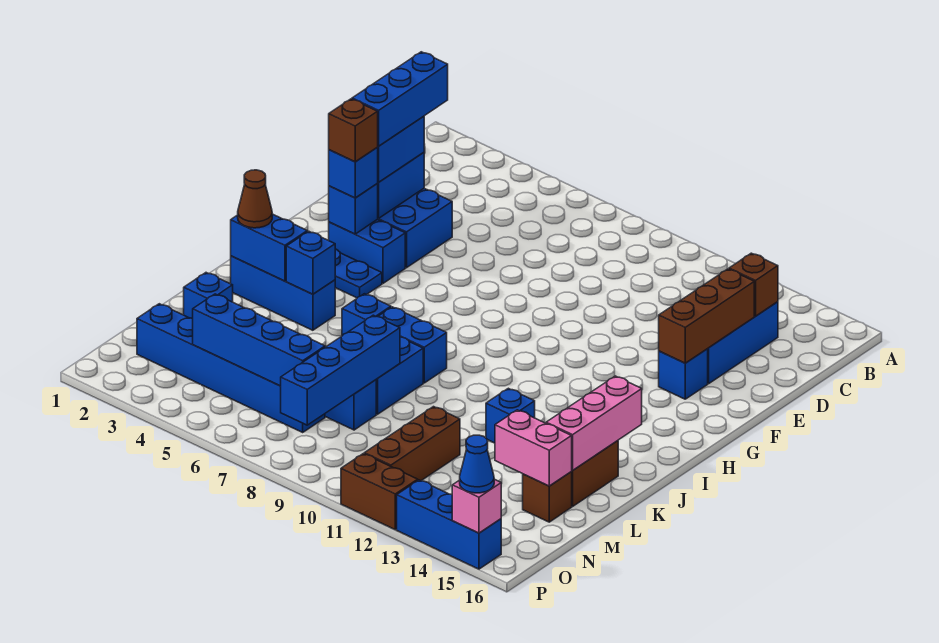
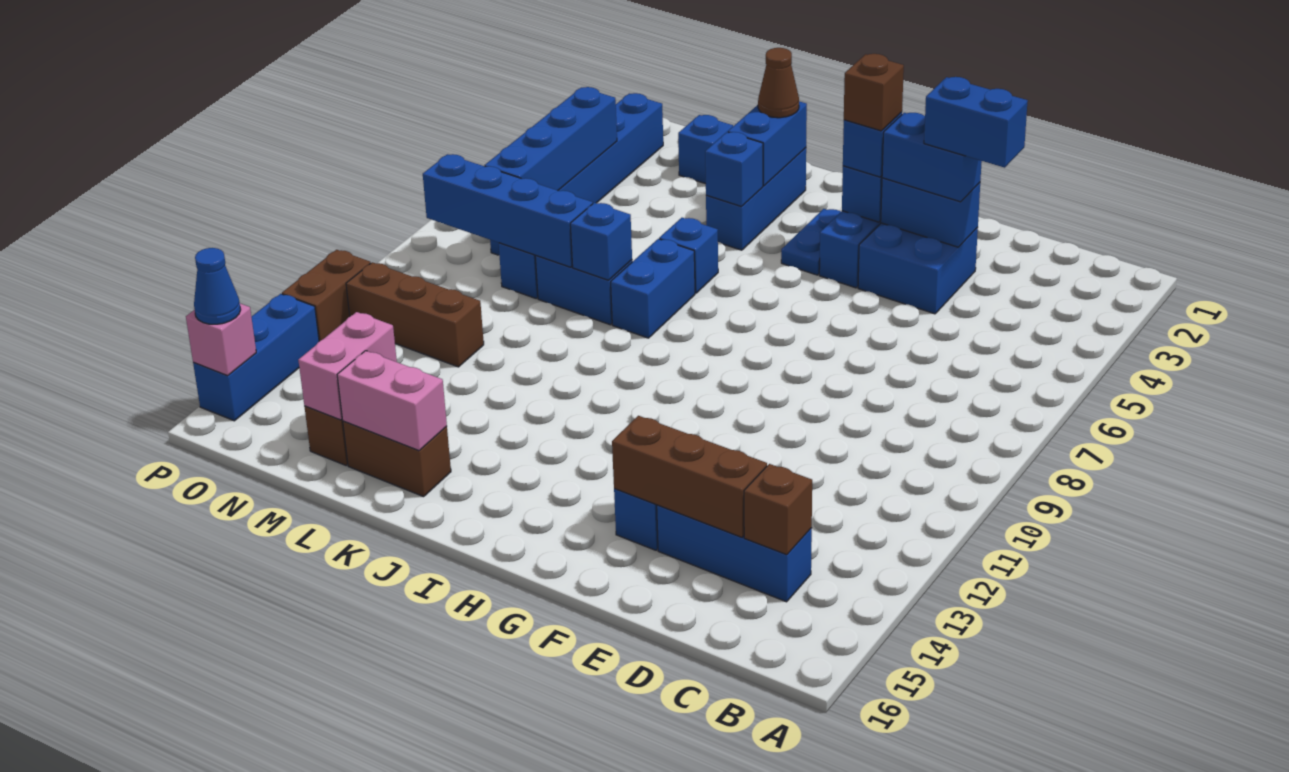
blue 1x3 brick [352,52,448,146] -> blue 1x2 brick [924,77,1028,168]
pink 1x3 brick [546,376,642,470] -> pink 1x2 brick [337,351,447,451]
blue 1x1 brick [486,388,535,443] -> blue 1x1 brick moved to [570,203,632,280]

